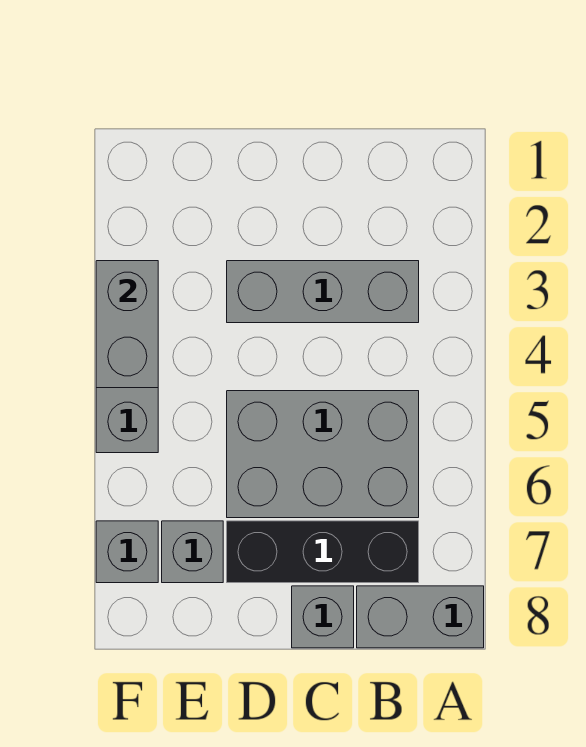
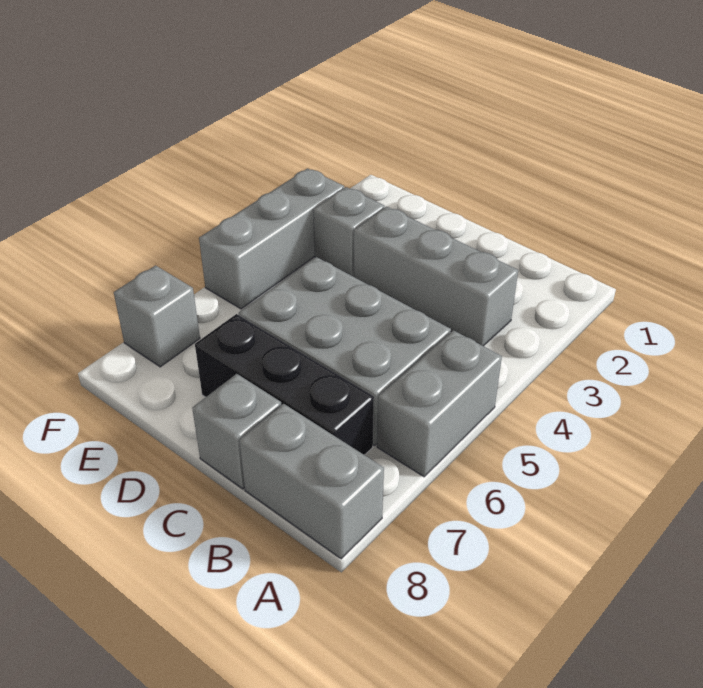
grey 1x1 brick [162,521,223,583] -> grey 1x1 brick moved to [313,187,385,277]
grey 1x2 brick [96,261,158,388] -> grey 1x2 brick moved to [377,330,502,477]

